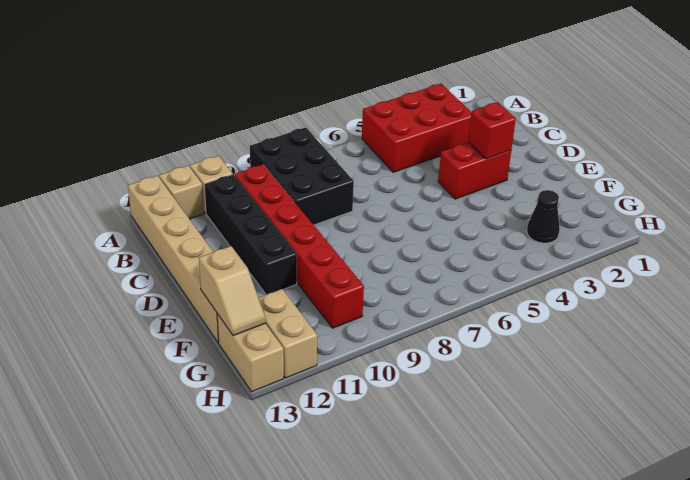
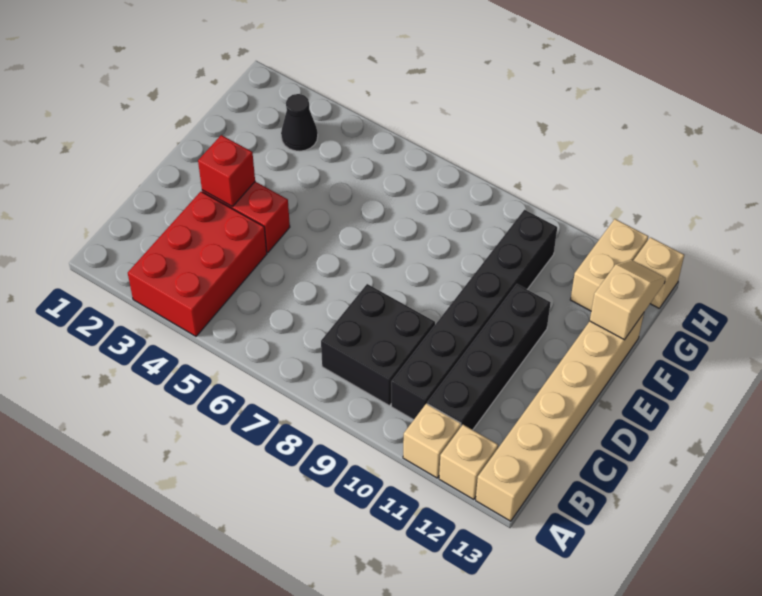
red 2x3 brick [362,84,472,172] -> red 2x3 brick turned to [128,192,267,336]
black 2x3 brick [250,128,354,225] -> black 2x2 brick [321,284,435,406]
red 1x6 brick [235,164,364,328] -> black 1x6 brick [391,210,557,420]
tan 1x2 brick [217,314,284,392] -> tan 1x1 brick [633,237,684,308]

